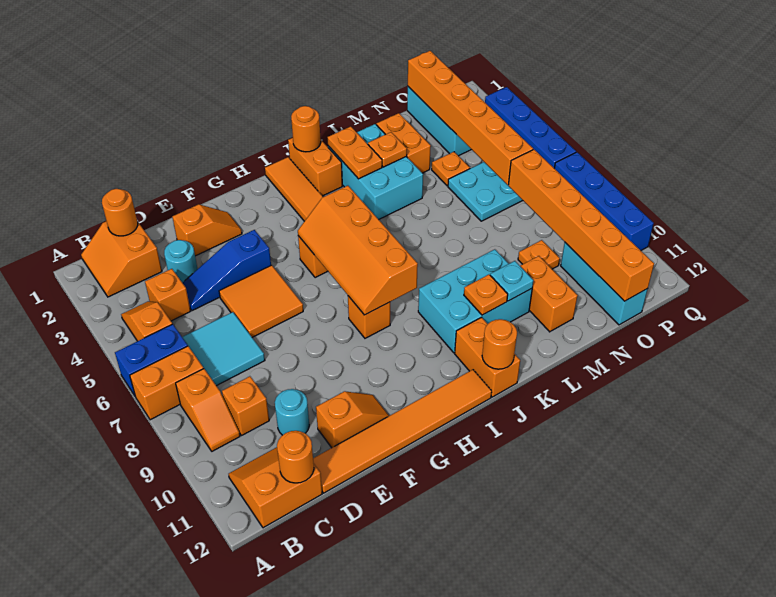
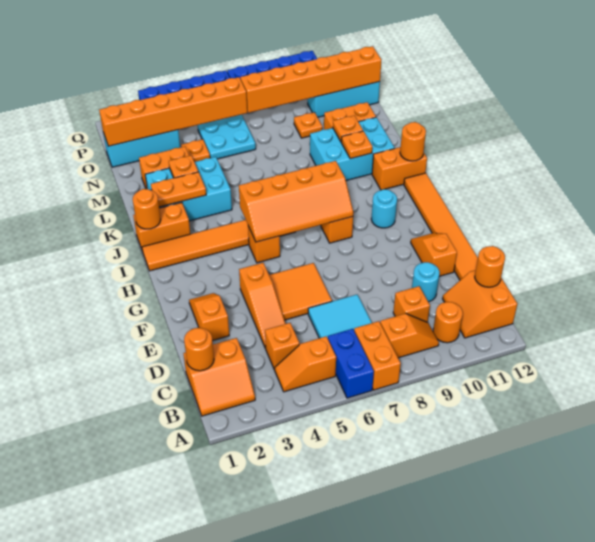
none -> orange 1x1 round brick [433,302,463,343]
cyan 1x1 round brick [164,240,197,283] -> cyan 1x1 round brick moved to [371,189,397,228]
blue 1x3 slope [183,230,271,311] -> orange 1x3 slope [239,263,285,348]
cyan 2x3 brick [418,249,532,353] -> cyan 2x3 brick turned to [310,117,395,180]
cyan 1x1 plate [490,261,533,301] -> orange 1x1 plate [333,116,363,143]

